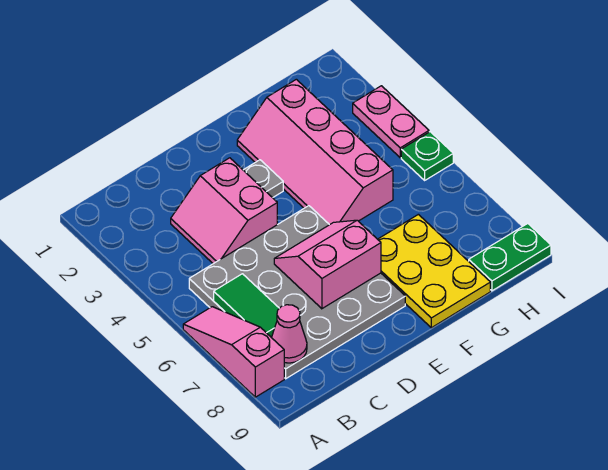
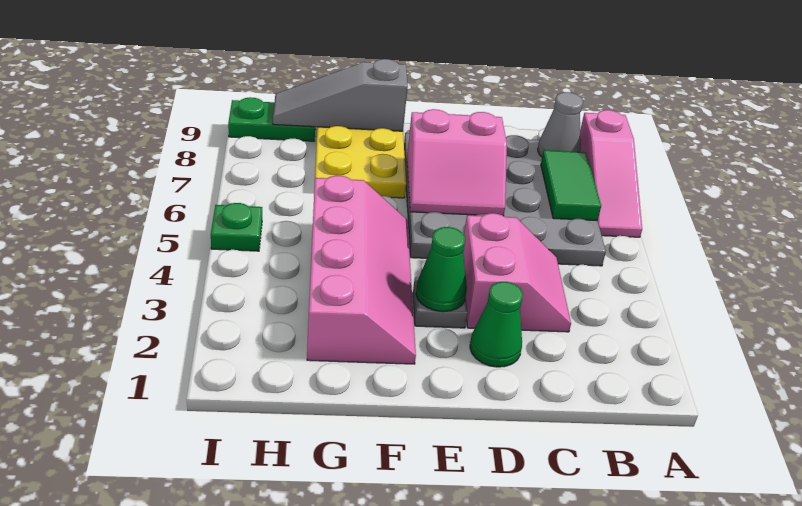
pink 1x1 cone [272,305,307,363] -> grey 1x1 cone [538,92,583,157]
none -> green 1x1 cone [470,282,523,367]
none -> green 1x1 cone [416,227,467,312]
none -> grey 1x3 slope [273,59,408,131]
pink 1x2 plate [353,86,429,158] -> none

